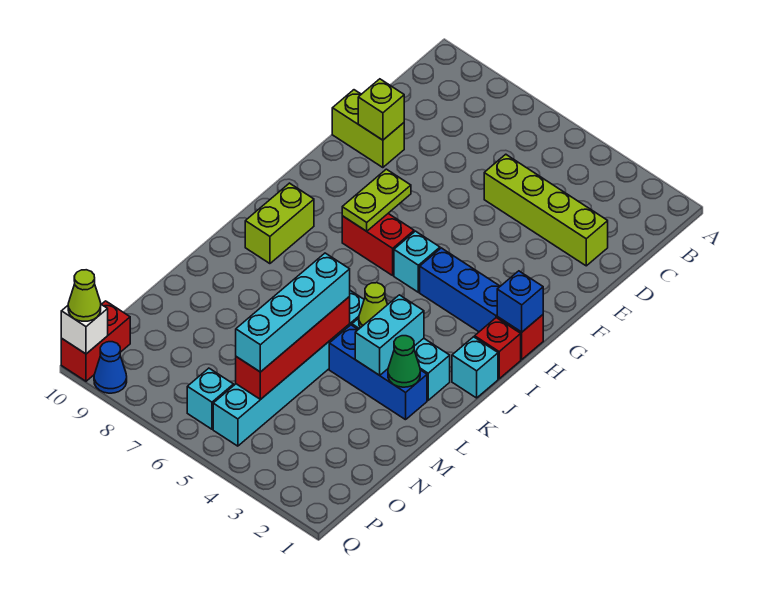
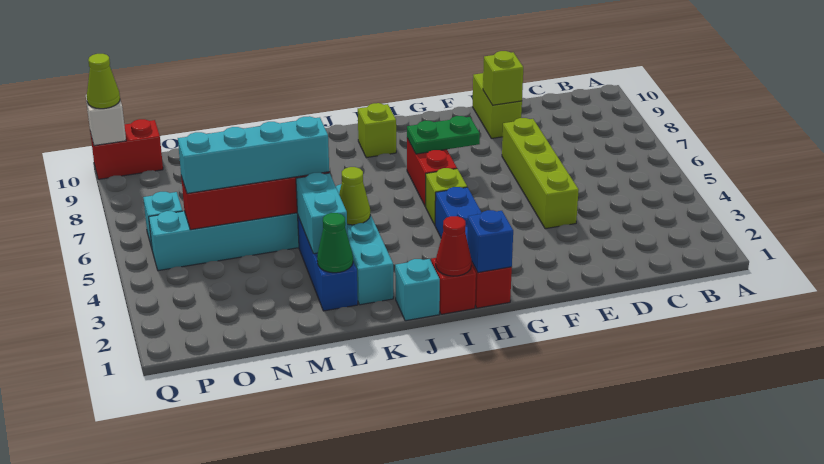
lime 1x4 brick [484,154,608,266] -> lime 1x4 brick moved to [502,118,579,229]
lime 1x2 plate [342,169,411,231] -> green 1x2 plate [407,116,480,154]
cyan 1x1 brick [394,231,440,292] -> lime 1x1 brick [426,168,467,225]
none -> red 1x1 cone [436,216,472,276]
lime 1x2 brick [245,183,314,264] -> lime 1x1 brick [358,103,396,158]
cyan 1x2 brick [355,295,424,375] -> cyan 1x2 brick turned to [296,173,347,254]
blue 1x1 cone [94,342,127,393] -> none

